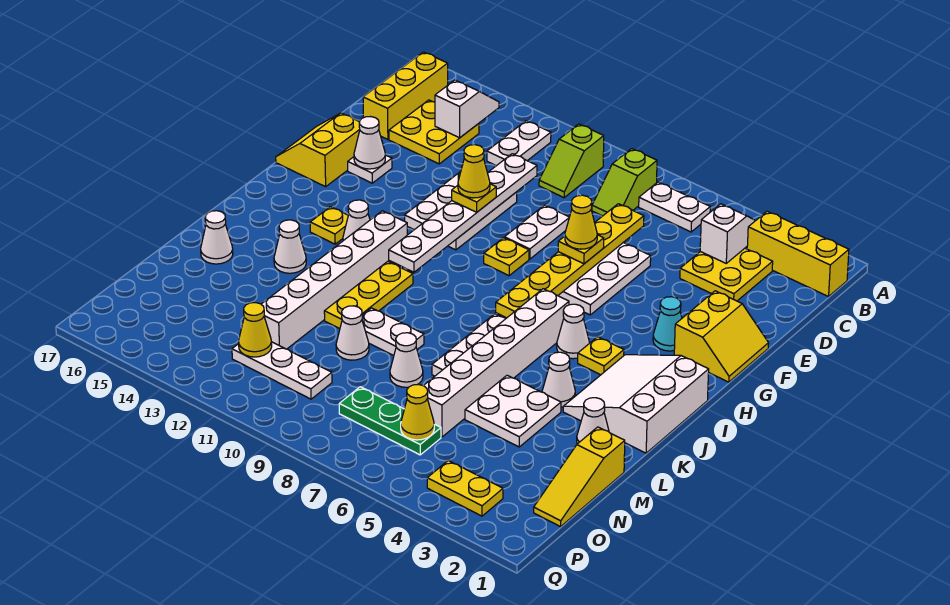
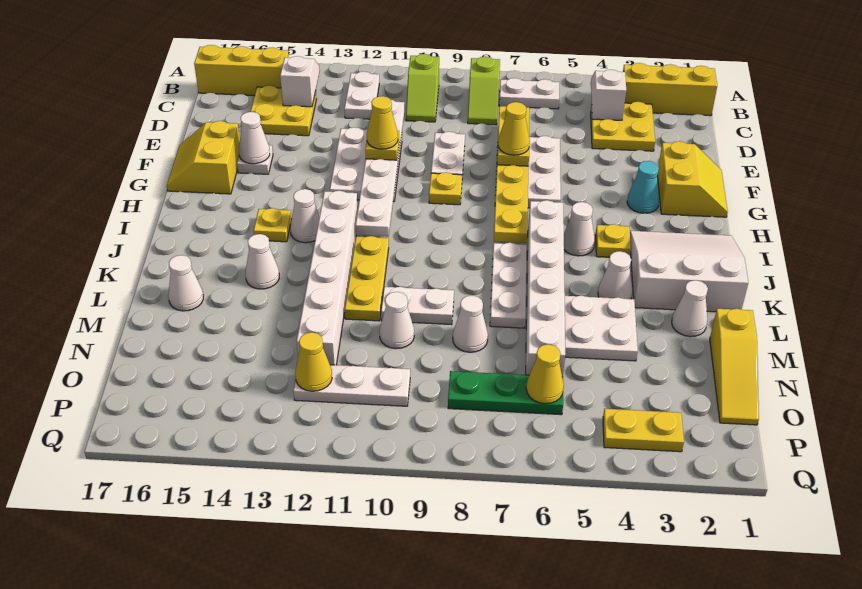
yellow 1x3 brick [363,52,448,139] -> yellow 1x3 brick turned to [194,45,289,96]
white 3x3 slope [563,355,709,453] -> white 3x3 slope turned to [630,231,748,312]

